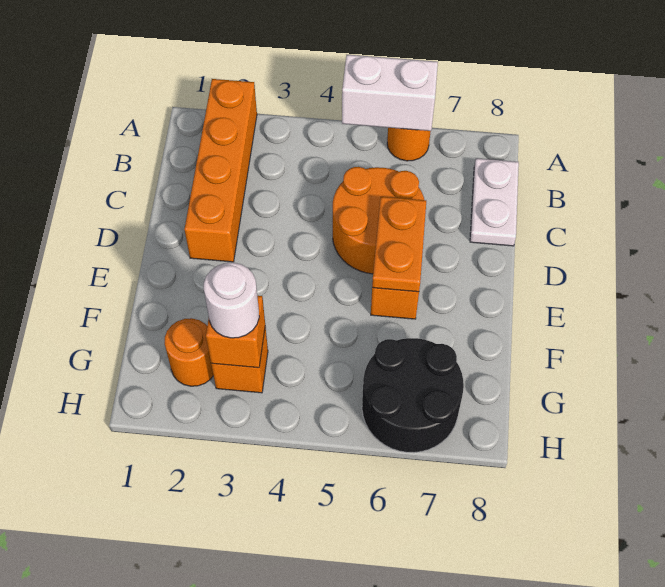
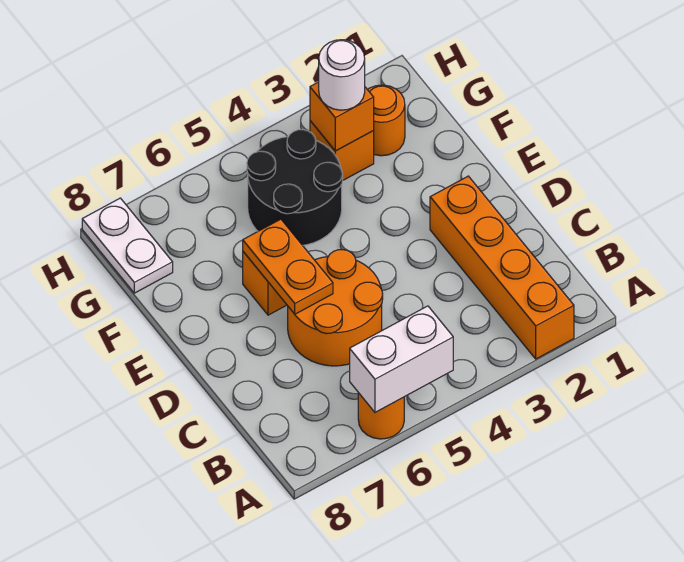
white 1x2 plate [470,158,519,246] -> white 1x2 plate moved to [82,198,173,293]
black 2x2 round brick [362,338,464,453] -> black 2x2 round brick moved to [247,130,343,245]

